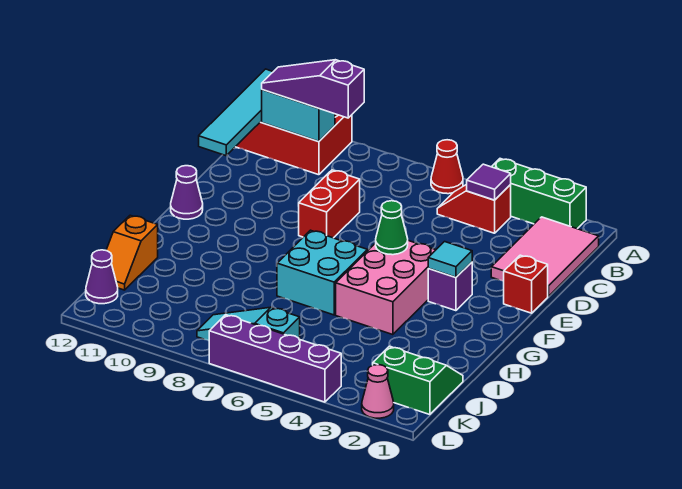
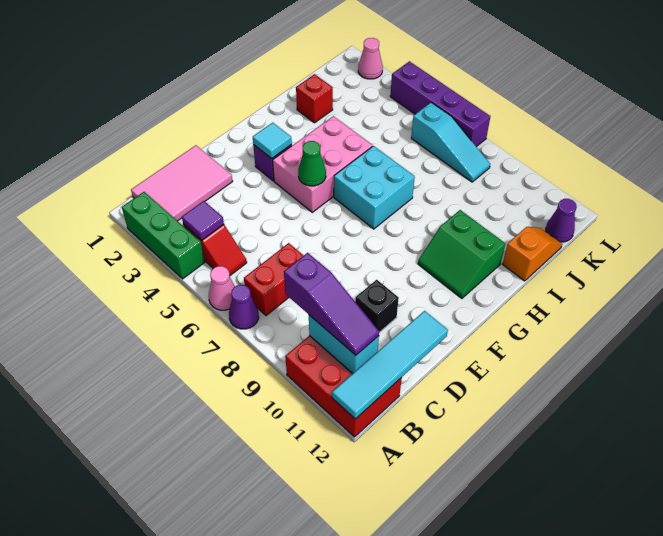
red 1x1 cone [431,140,463,194] -> pink 1x1 cone [209,266,235,310]
red 1x2 brick [299,170,360,238] -> red 1x2 brick moved to [244,243,304,316]
none -> black 1x1 brick [355,280,399,332]
red 1x1 brick [504,255,548,313] -> red 1x1 brick moved to [296,74,333,123]
purple 1x1 cone [171,166,203,219] -> purple 1x1 cone moved to [229,285,259,329]
green 2x2 slope [373,346,463,415] -> green 2x2 slope moved to [418,210,505,298]

